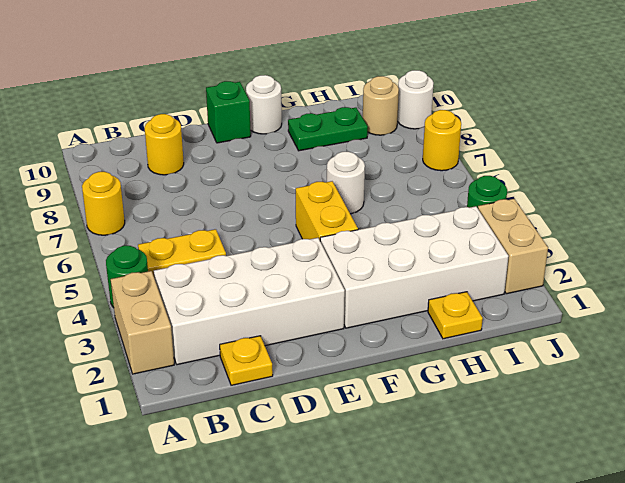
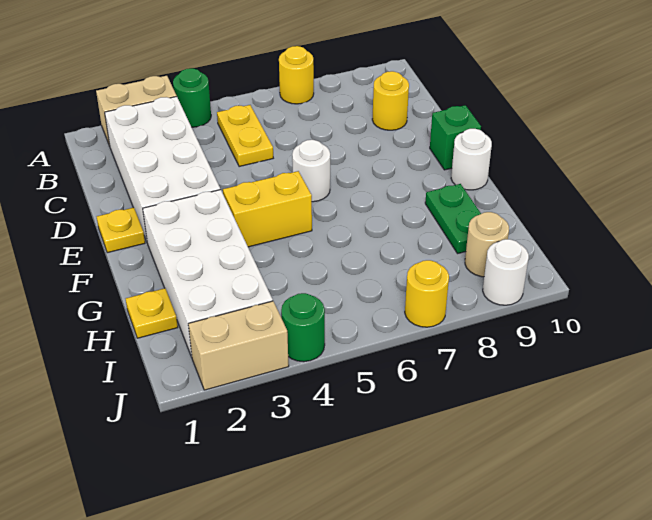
yellow 1x1 plate [220,336,273,385] -> yellow 1x1 plate moved to [97,207,145,253]
white 1x1 round brick [327,152,365,214] -> white 1x1 round brick moved to [292,140,330,202]

